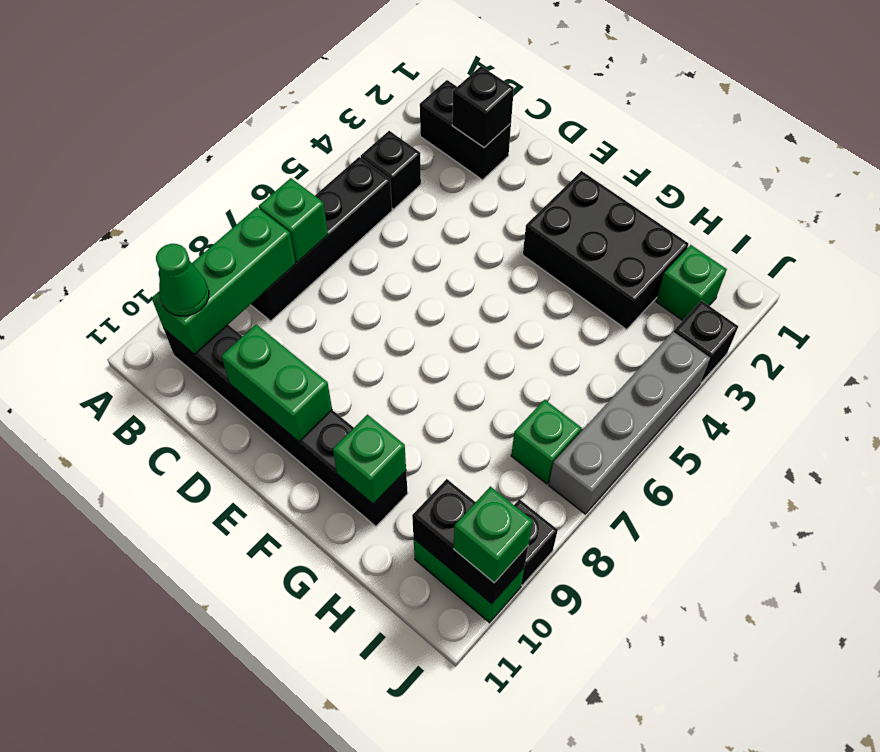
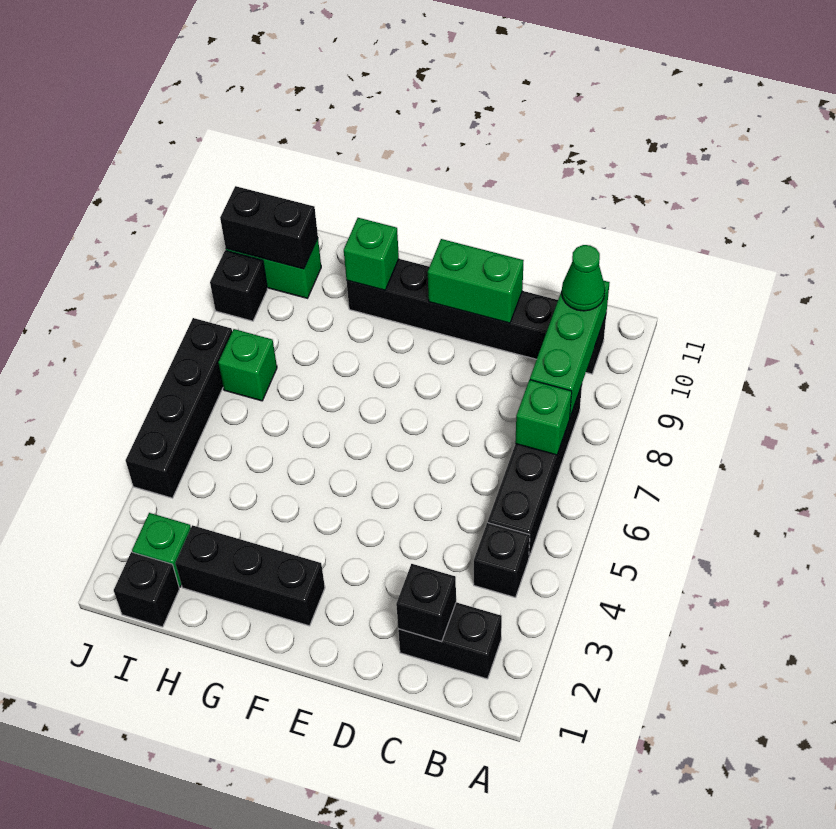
black 2x3 brick [523,171,689,329] -> black 1x3 brick [175,525,325,626]
black 1x1 brick [674,301,738,383] -> black 1x1 brick moved to [114,552,179,627]
grey 1x4 brick [549,332,710,514] -> black 1x4 brick [126,318,232,498]
green 1x1 brick [454,487,533,583] -> none

